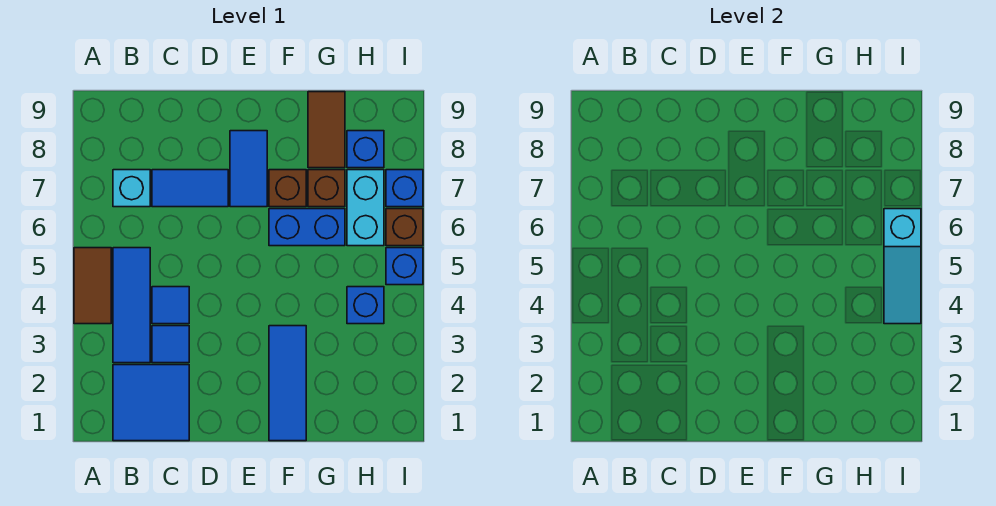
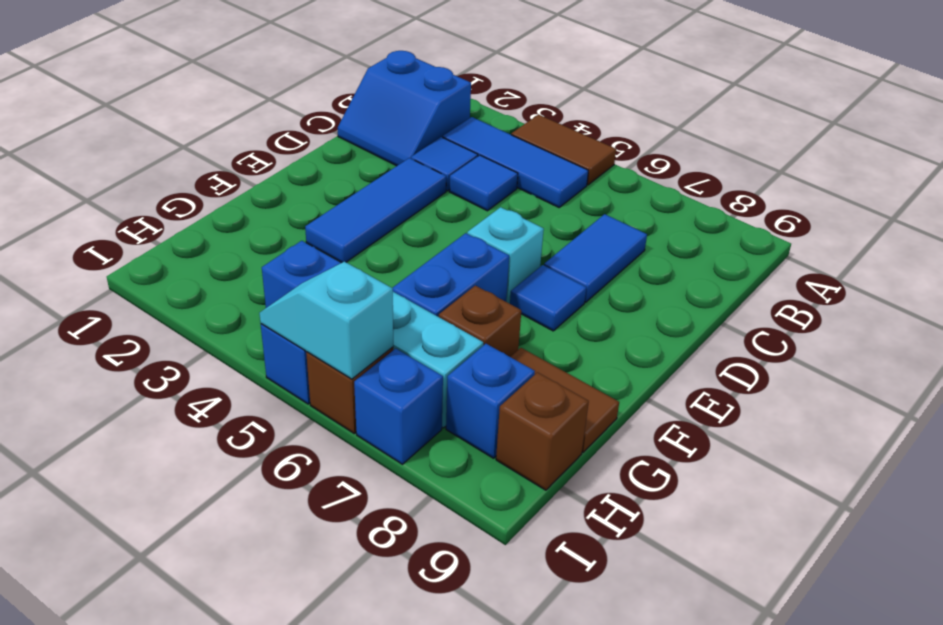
blue 2x2 tile [113,365,189,441] -> blue 2x2 slope [338,51,471,166]
cyan 1x1 brick [113,170,150,207] -> cyan 1x1 brick moved to [467,207,544,304]
blue 1x2 tile [230,131,267,207] -> blue 1x1 tile [510,265,586,331]
blue 1x3 tile [269,326,306,441] -> blue 1x3 tile turned to [305,158,446,263]
brown 1x1 brick [269,170,306,207] -> brown 1x1 brick moved to [496,372,589,490]
cyan 1x3 slope [884,209,921,324] -> cyan 1x2 slope [259,262,393,379]

